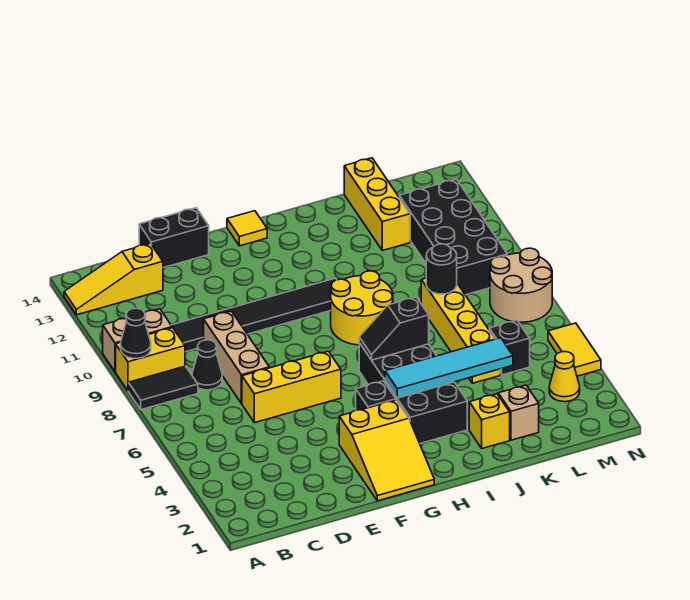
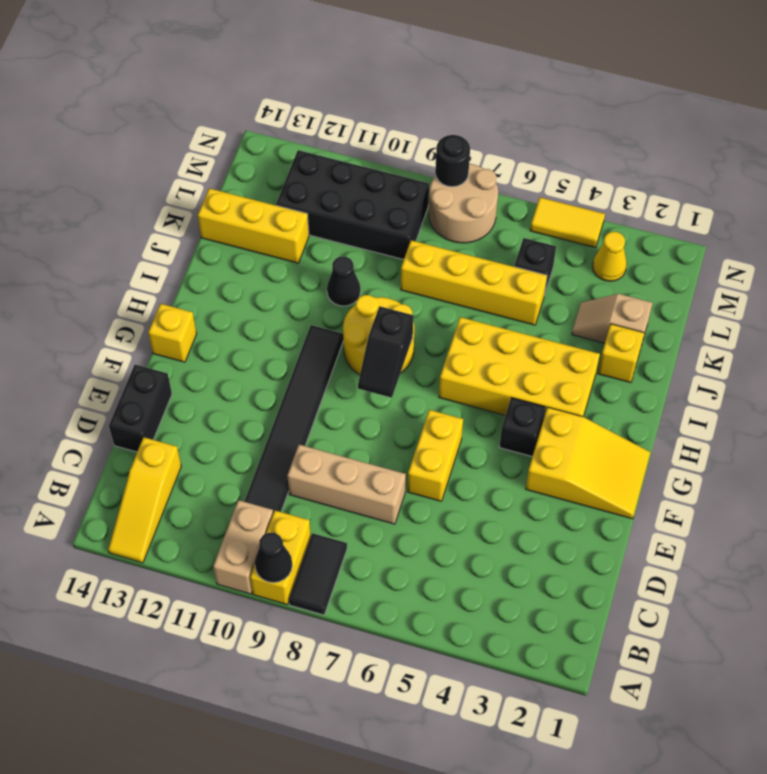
black 1x1 cone [192,340,222,390] -> black 1x1 cone moved to [327,257,361,306]
yellow 1x3 brick [242,351,341,423] -> yellow 1x2 brick [408,410,463,501]
yellow 1x1 tile [227,211,267,246] -> yellow 1x1 brick [148,304,197,362]
black 2x4 brick [359,343,467,443] -> yellow 2x4 brick [439,317,600,417]
cyan 1x4 tile [385,338,513,398] -> none
black 1x2 slope [359,297,429,360] -> black 1x2 slope moved to [358,306,413,398]
black 1x1 round brick [426,244,457,294] -> black 1x1 round brick moved to [435,135,470,187]

